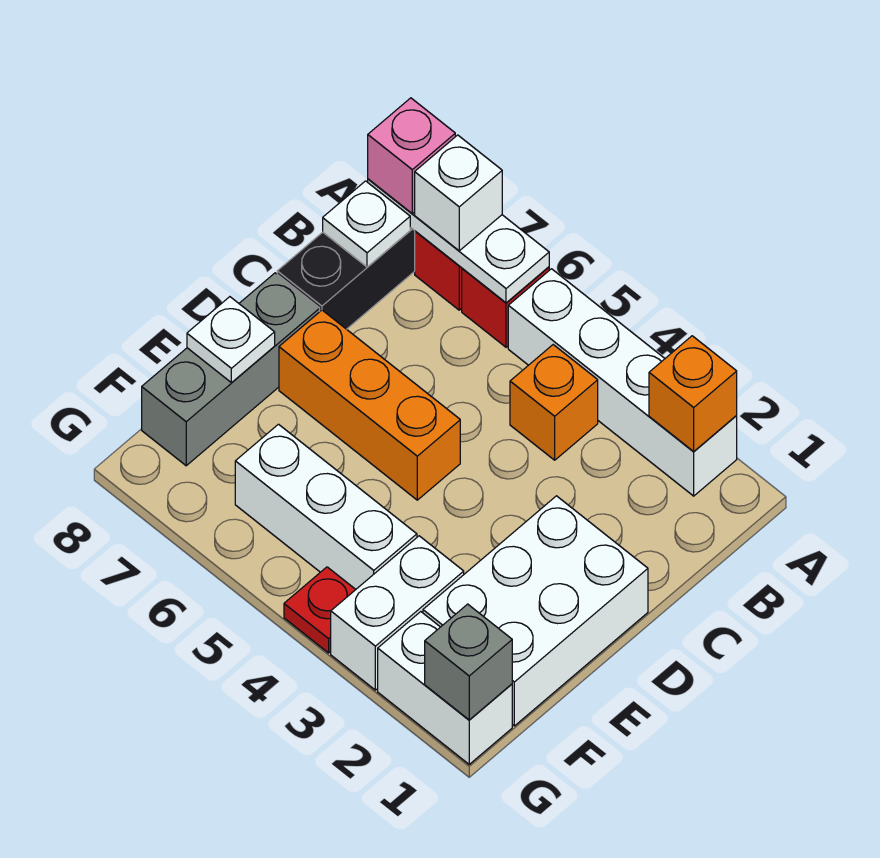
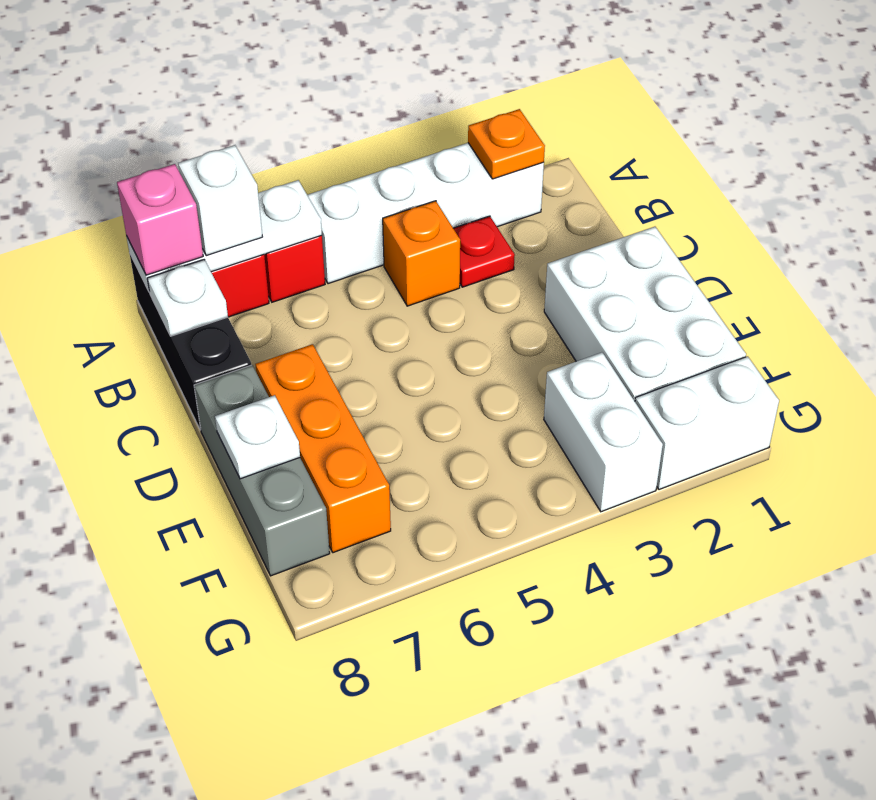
orange 1x1 brick [649,336,737,452] -> orange 1x1 plate [468,109,545,179]
orange 1x3 brick [279,310,460,500] -> orange 1x3 brick turned to [255,344,391,553]
white 1x3 brick [235,424,417,589] -> none
grey 1x1 brick [425,604,512,720] -> none
red 1x1 plate [284,567,356,653] -> red 1x1 plate moved to [453,216,515,287]

